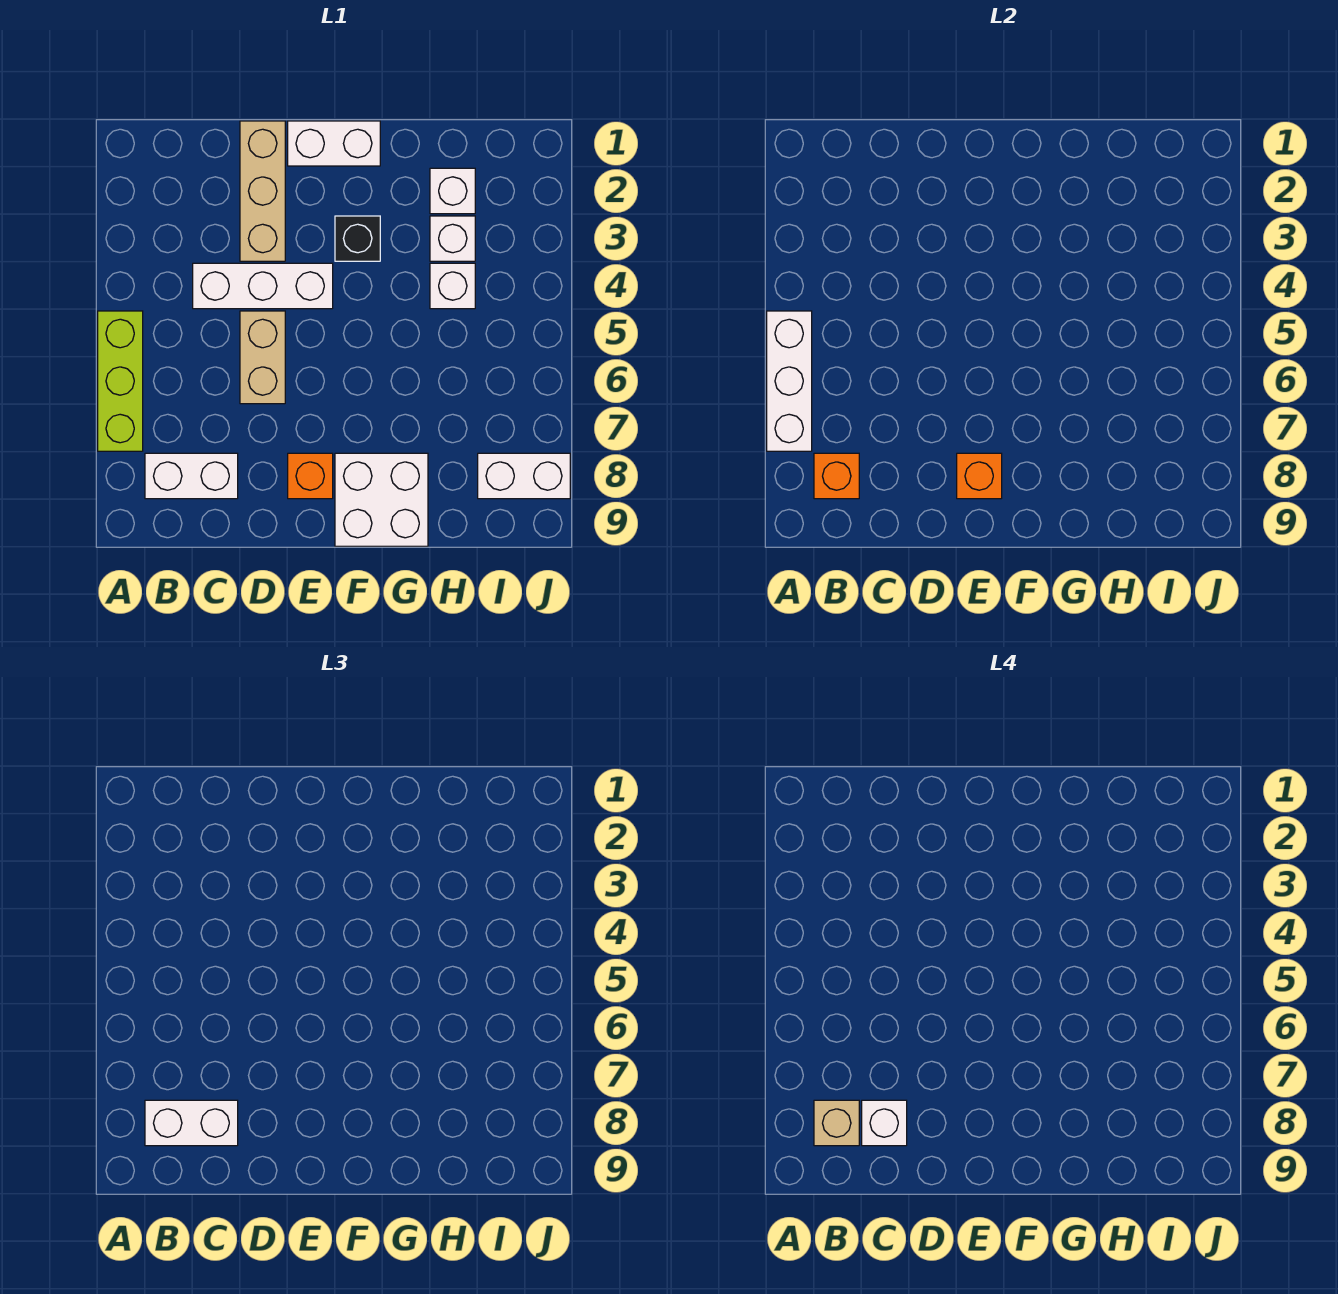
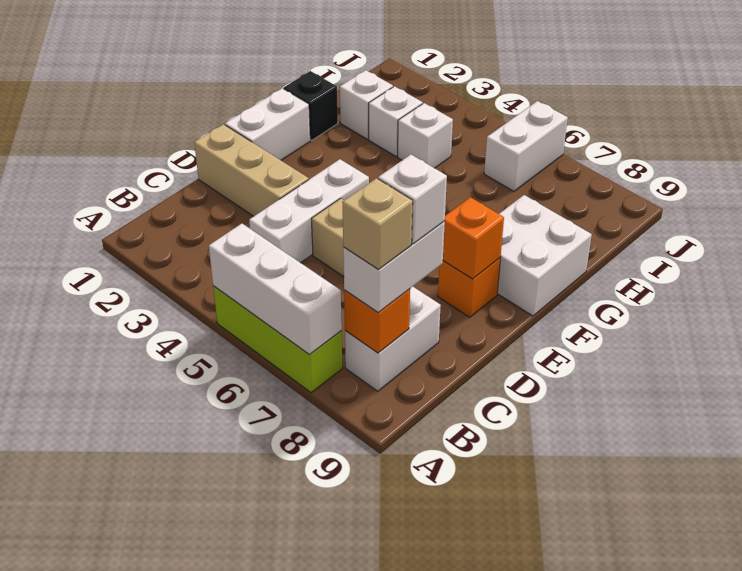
black 1x1 brick [335,216,380,261] -> black 1x1 brick moved to [284,71,338,140]
white 1x2 brick [478,453,570,499] -> white 1x2 brick moved to [484,101,568,191]

